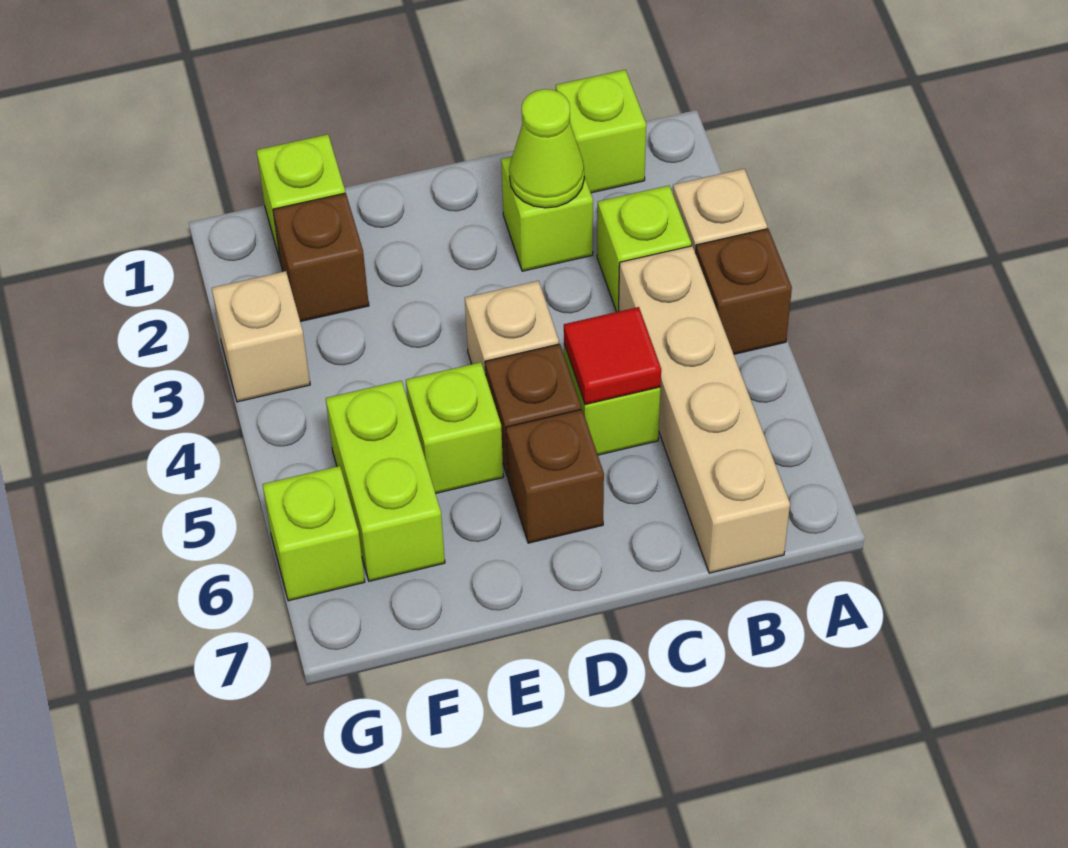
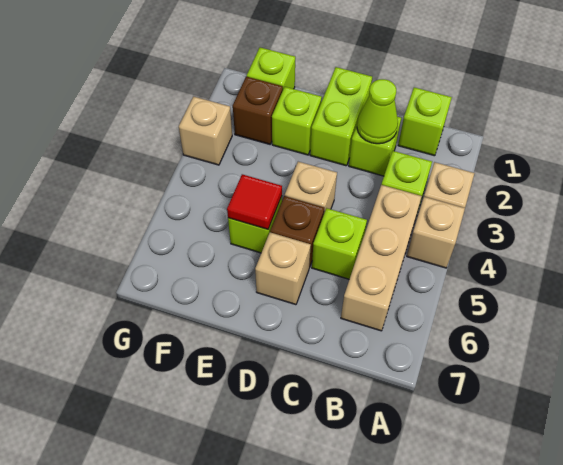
brown 1x1 brick [696,229,792,354] -> tan 1x1 brick [407,197,465,268]
tan 1x4 brick [619,246,790,573] -> tan 1x3 brick [341,185,422,331]
red 1x1 tile [564,307,661,405] -> red 1x1 tile moved to [227,174,282,229]
brown 1x1 brick [506,409,604,543] -> tan 1x1 brick [255,232,311,305]
lime 1x2 brick [326,381,445,581] -> lime 1x2 brick moved to [310,67,372,166]
lime 1x1 brick [262,466,365,601] -> lime 1x1 brick moved to [272,87,322,155]

